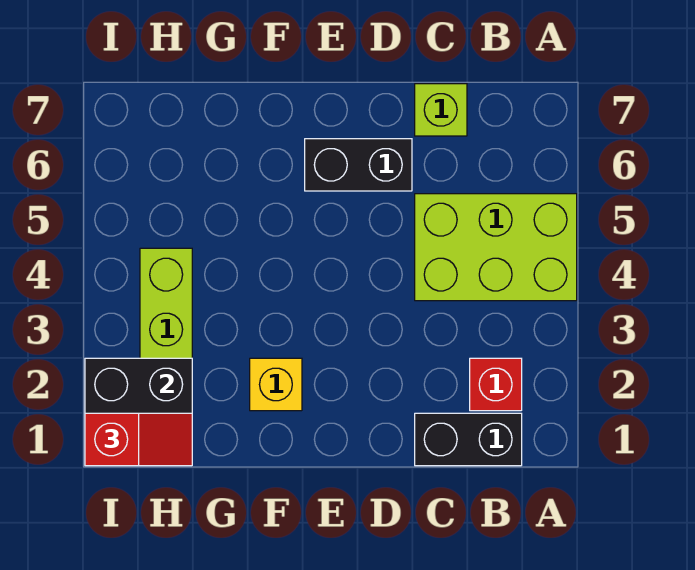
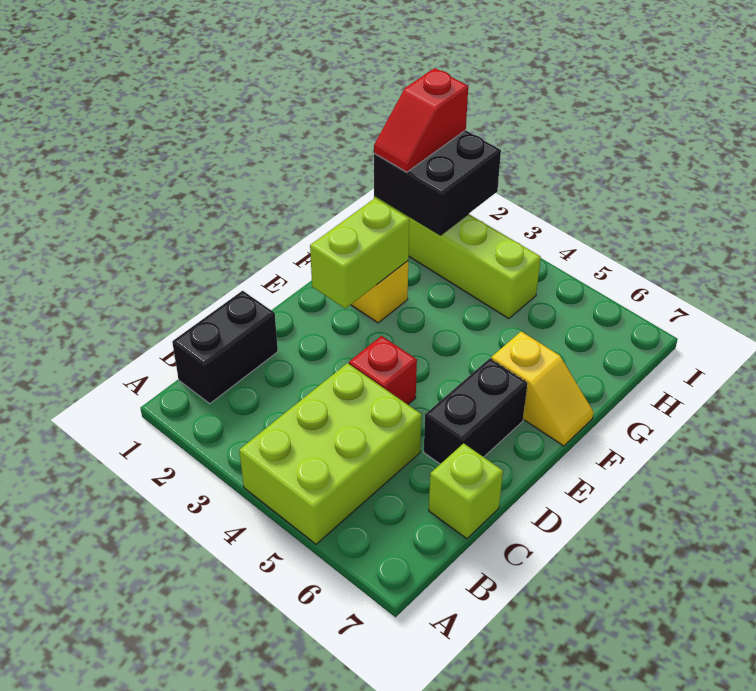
red 1x1 brick [470,358,522,411] -> red 1x1 brick moved to [349,336,417,404]
none -> lime 1x2 brick [310,198,409,309]
none -> yellow 1x2 slope [491,331,594,446]

